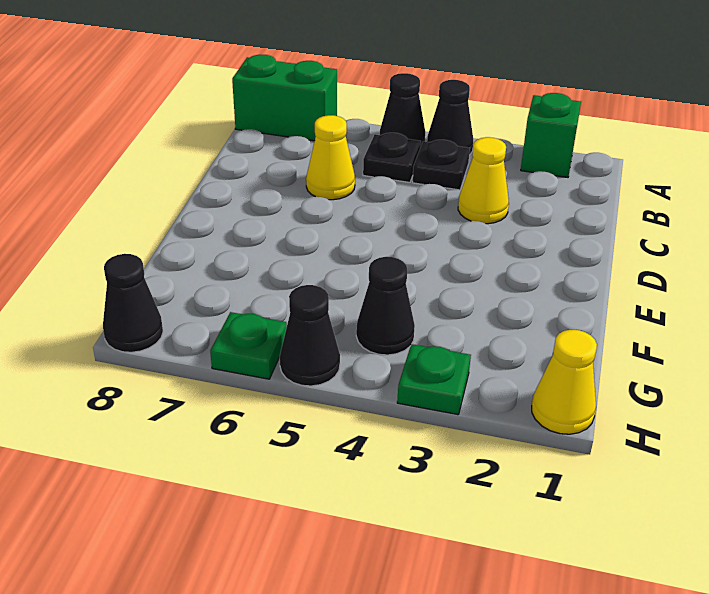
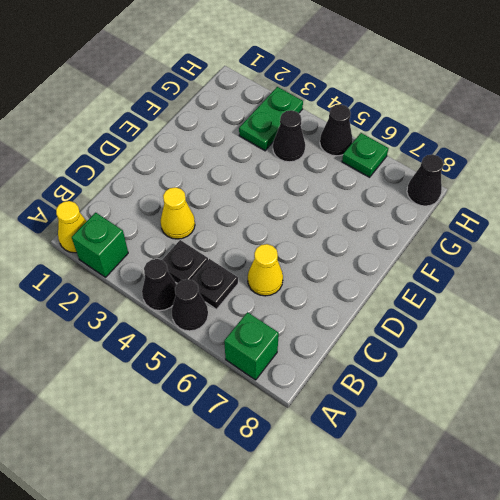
green 1x2 brick [232,55,337,141] -> green 1x1 brick [224,312,279,380]
yellow 1x1 cone [532,330,597,434] -> yellow 1x1 cone moved to [56,201,87,253]
green 1x1 plate [397,344,471,415] -> green 1x2 plate [239,87,303,151]

